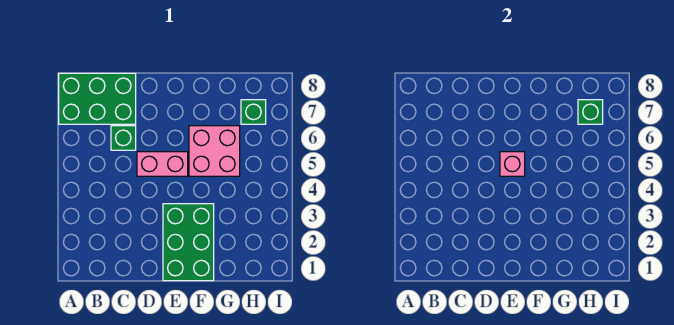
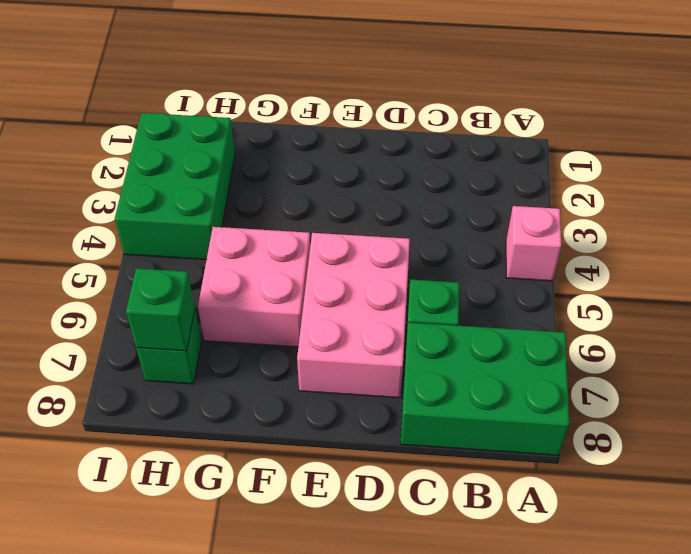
pink 1x2 brick [137,152,188,176] -> pink 2x3 brick [297,233,410,398]
green 2x3 brick [163,204,214,281] -> green 2x3 brick moved to [115,113,235,260]
pink 1x1 brick [500,152,525,176] -> pink 1x1 brick moved to [506,206,562,281]

